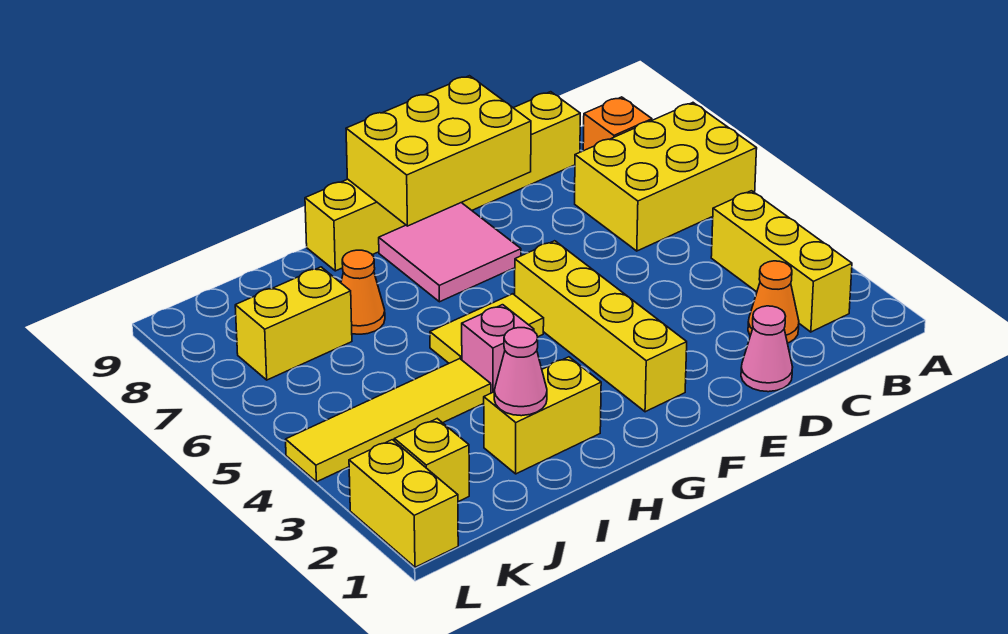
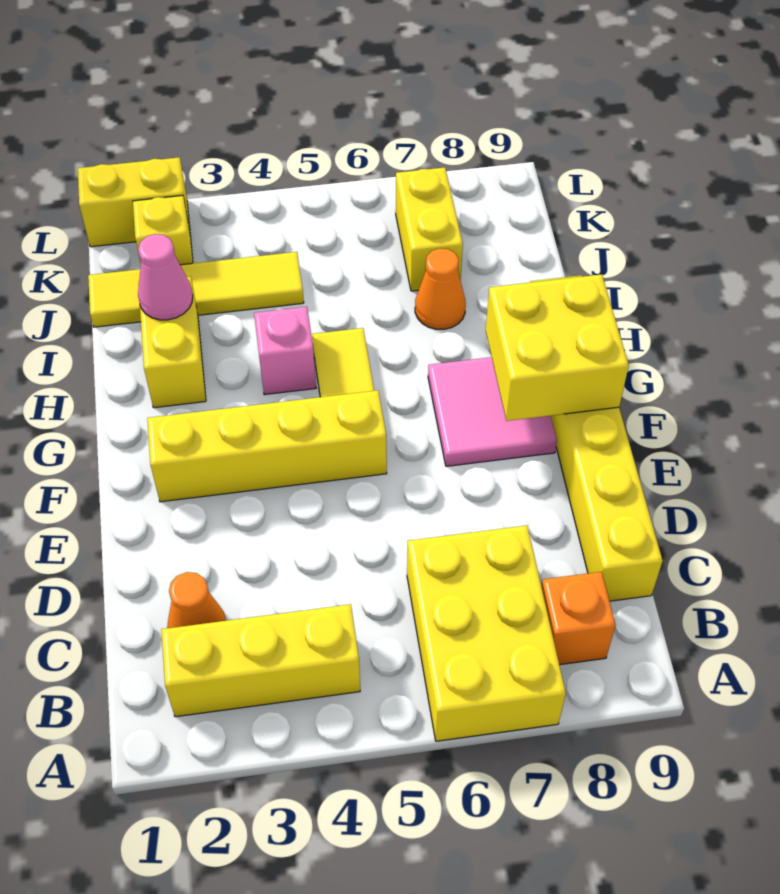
pink 1x1 cone [741,306,793,392] -> none
yellow 2x3 brick [346,76,531,226] -> yellow 2x2 brick [486,274,629,421]
yellow 1x4 tile [286,359,491,482] -> yellow 1x4 tile turned to [88,252,304,327]

